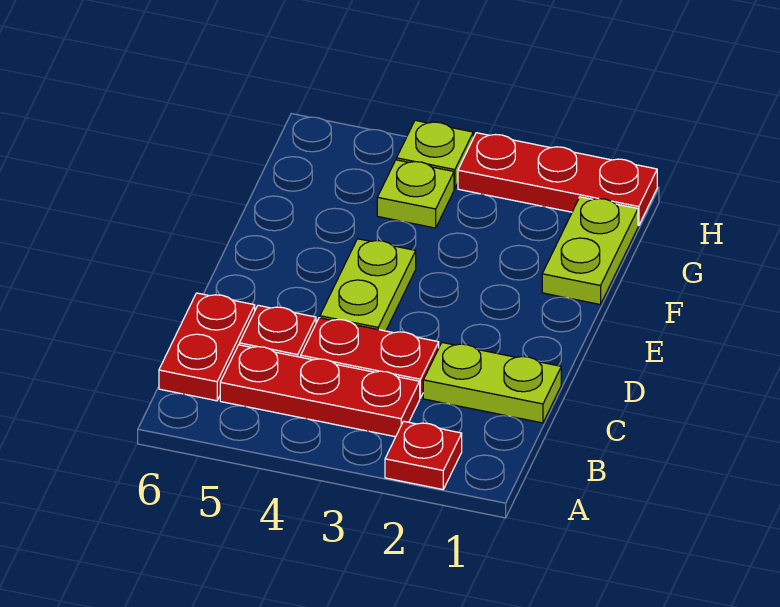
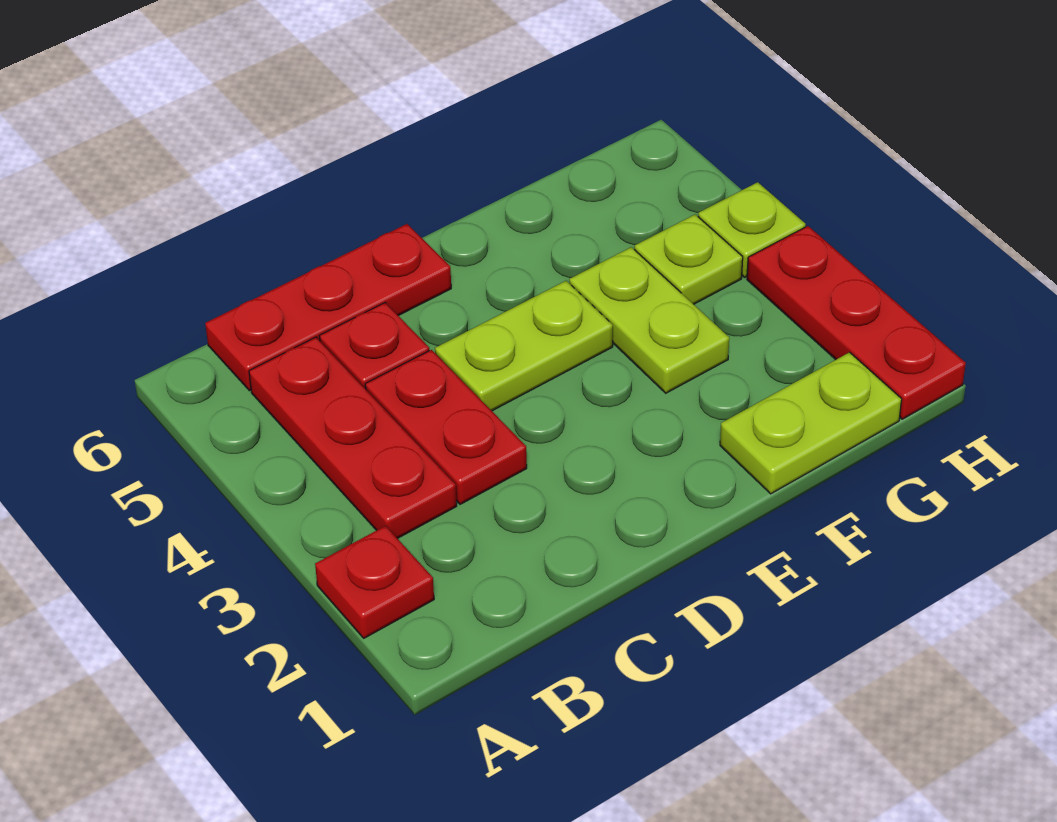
red 1x2 plate [159,293,255,401] -> red 1x3 plate [205,224,451,391]
lime 1x2 plate [423,343,561,423] -> lime 1x2 plate moved to [569,247,729,393]

